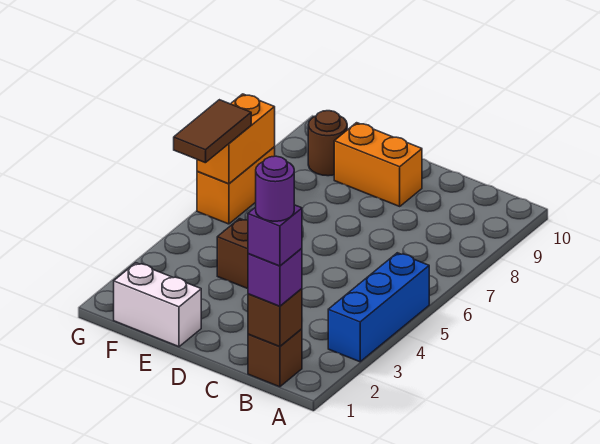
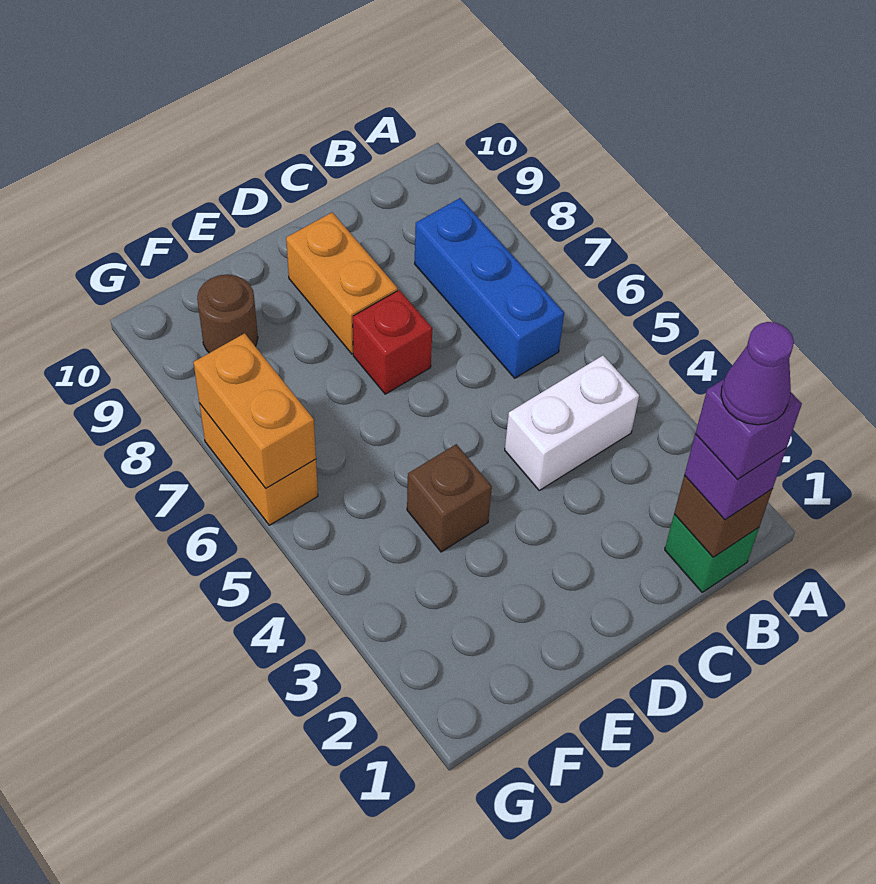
blue 1x3 brick [328,253,429,362] -> blue 1x3 brick moved to [415,198,564,378]
brown 1x1 brick [248,329,302,387] -> green 1x1 brick [665,514,759,592]
purple 1x1 round brick [256,156,294,221] -> purple 1x1 cone [721,322,794,425]
none -> red 1x1 brick [353,290,432,394]
orange 1x2 brick [334,123,422,206] -> orange 1x2 brick turned to [286,212,398,354]
white 1x2 brick [114,263,201,347] -> white 1x2 brick moved to [505,356,639,490]
brown 1x2 tile [174,100,251,163] -> none

